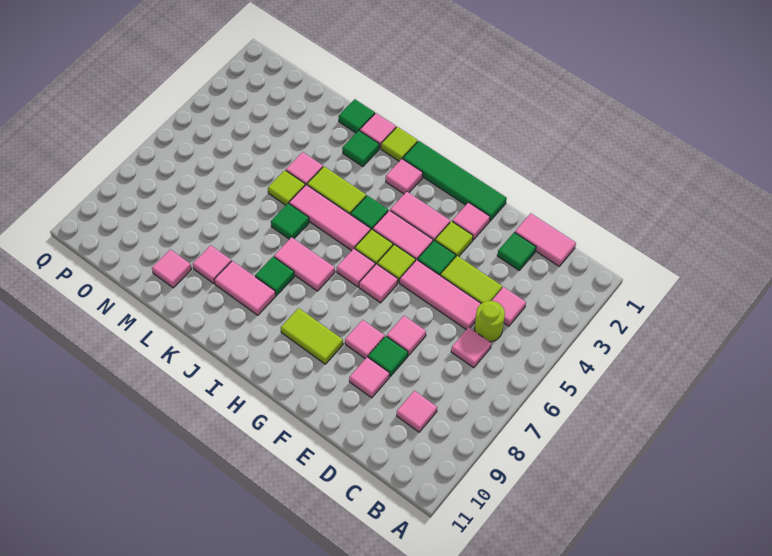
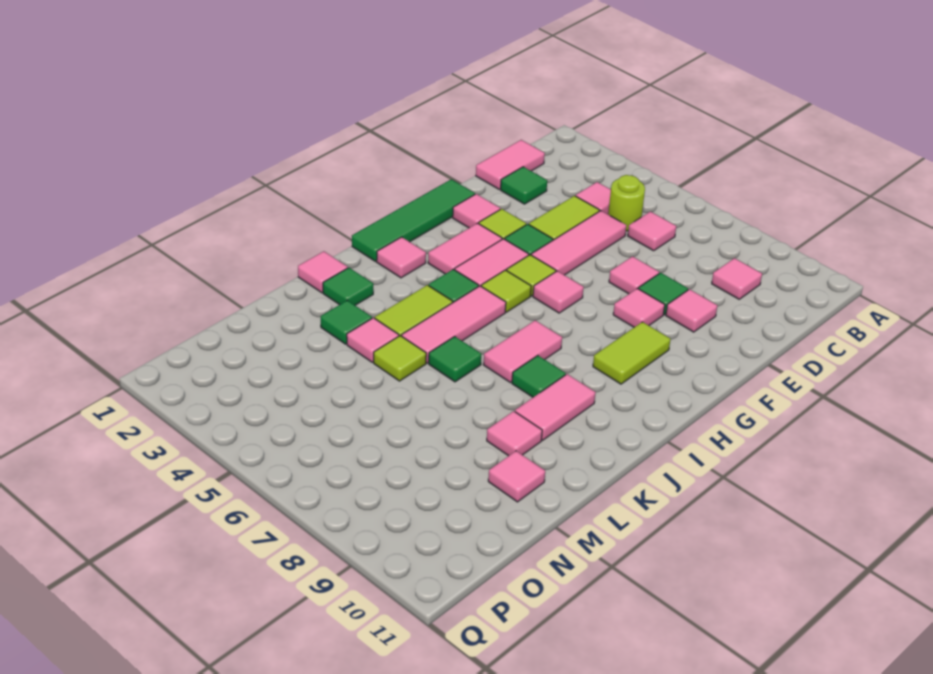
pink 1x1 tile [337,249,375,287] -> none
lime 1x1 tile [381,127,418,161] -> none
green 1x1 tile [338,99,375,133] -> green 1x1 tile moved to [321,300,372,344]

